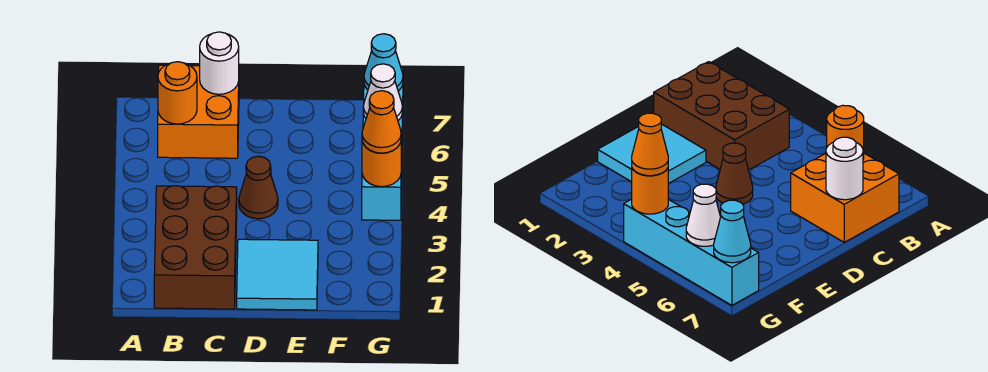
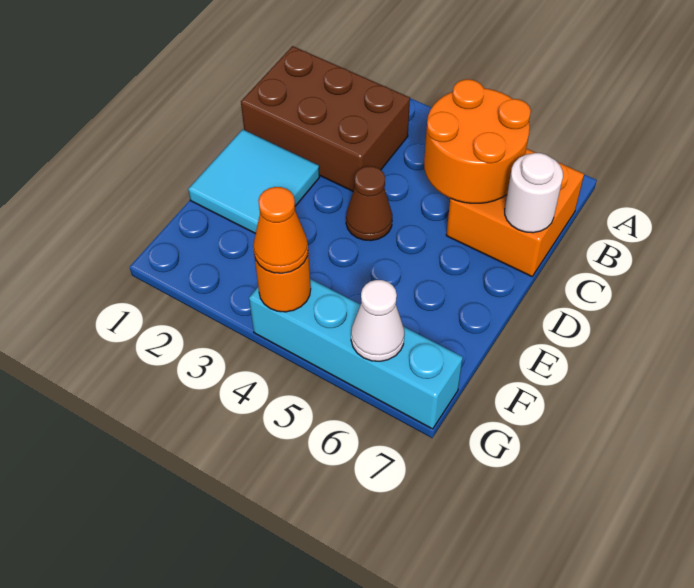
orange 1x1 round brick [158,62,197,124] -> orange 2x2 round brick [424,79,531,203]
cyan 1x1 cone [364,34,403,91] -> none

